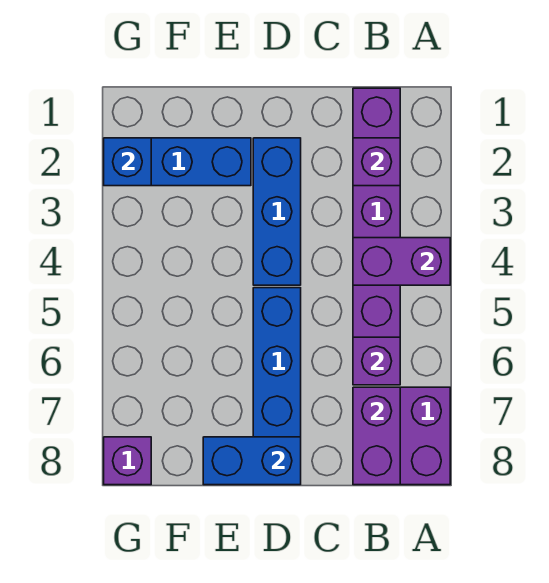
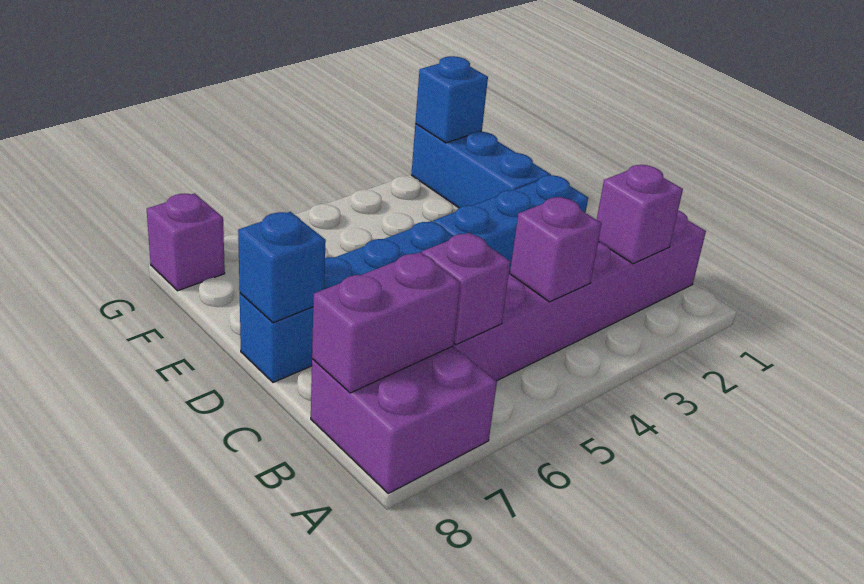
purple 1x2 brick [353,238,450,285] -> purple 1x1 brick [510,197,602,302]
blue 1x2 brick [203,437,301,485] -> blue 1x1 brick [238,212,326,323]

